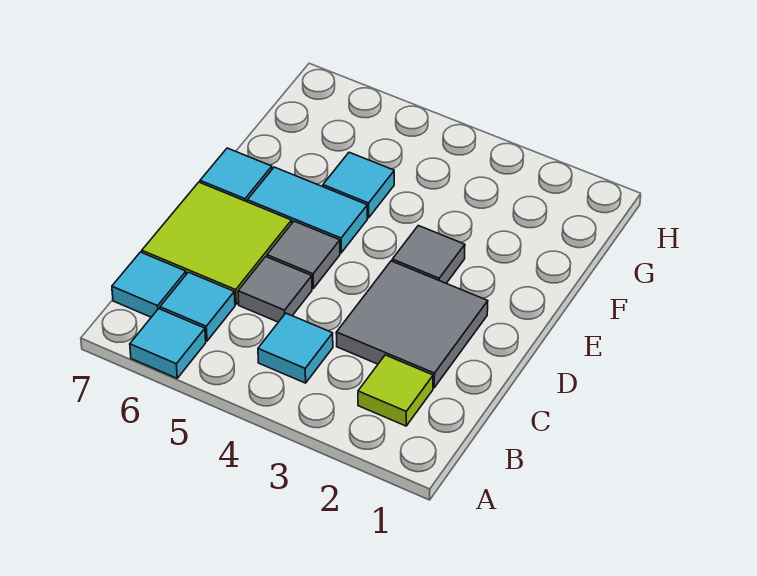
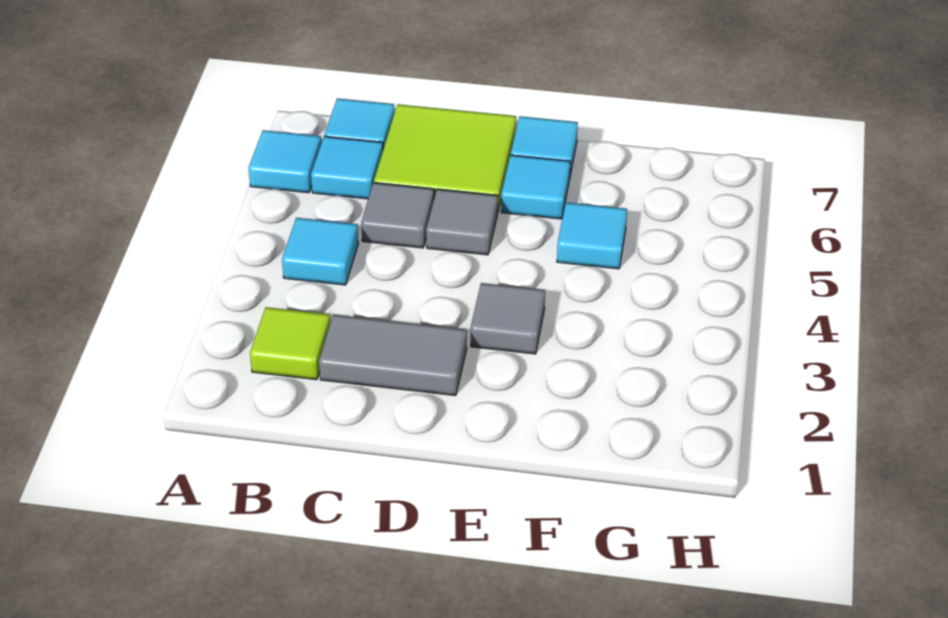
grey 2x2 tile [336,261,488,388] -> grey 1x2 tile [319,315,467,396]
cyan 1x2 tile [247,167,367,253] -> cyan 1x1 tile [501,155,570,219]

